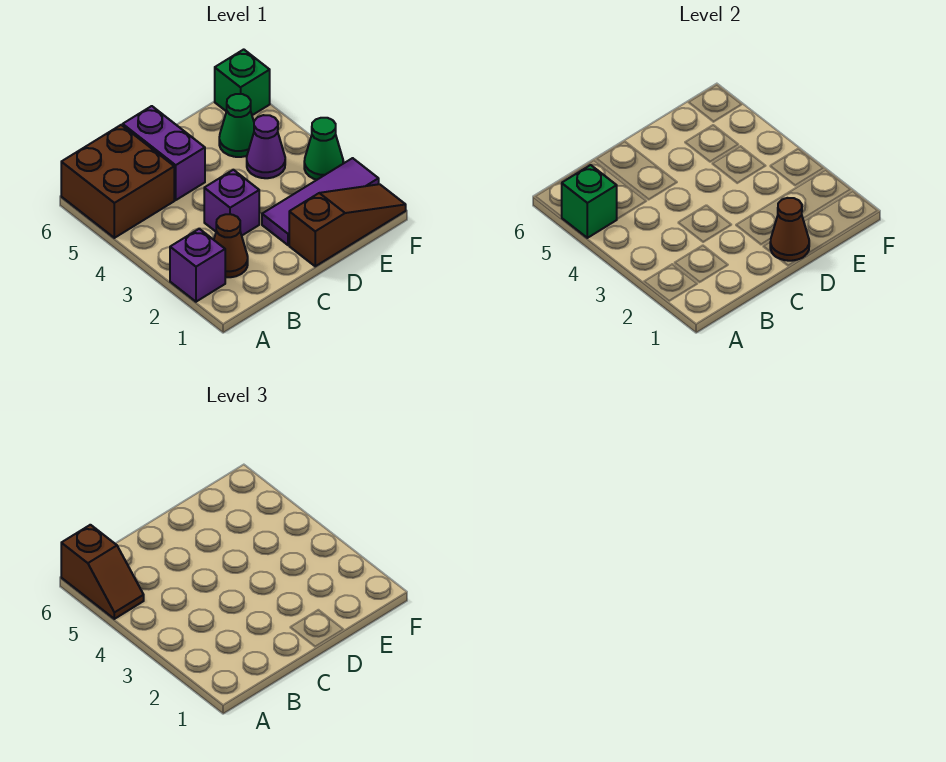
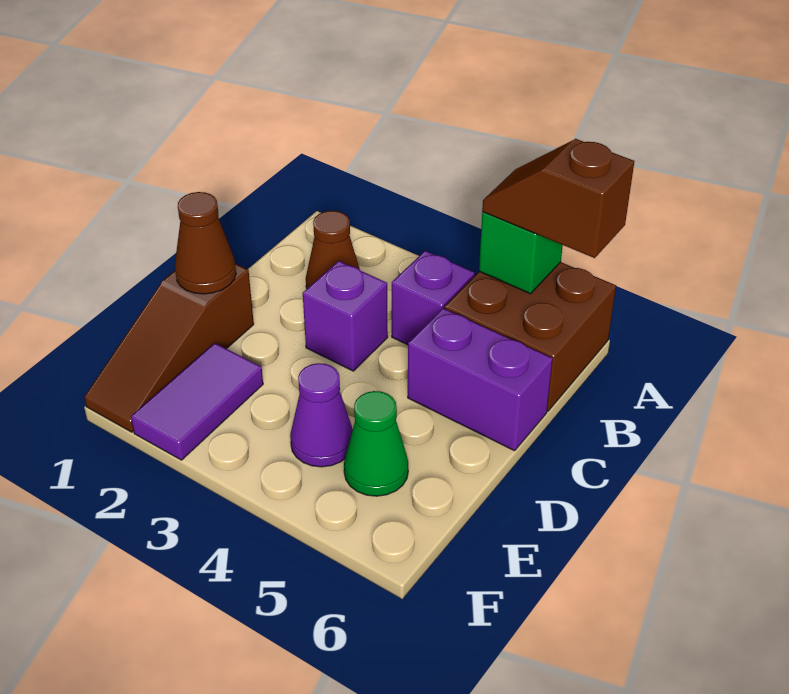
purple 1x1 brick [170,229,225,302] -> purple 1x1 brick moved to [392,251,475,345]
purple 1x3 tile [262,158,379,245] -> purple 1x2 tile [131,343,263,460]
green 1x1 cone [304,118,343,180] -> none
green 1x1 brick [215,49,270,115] -> none

